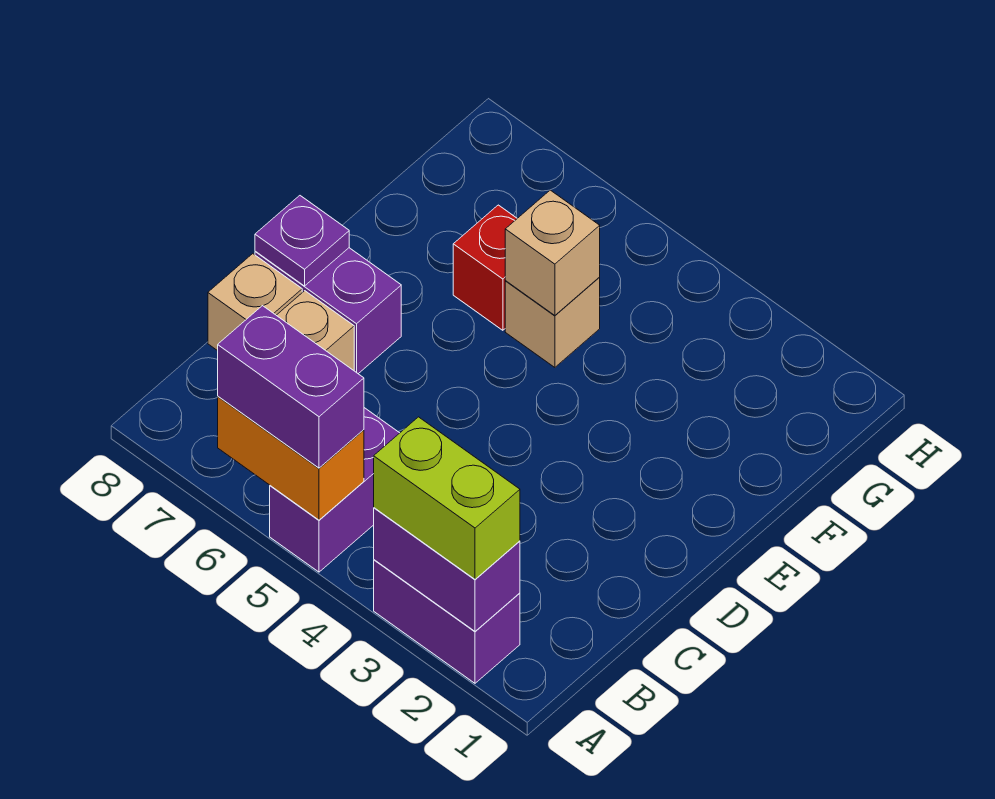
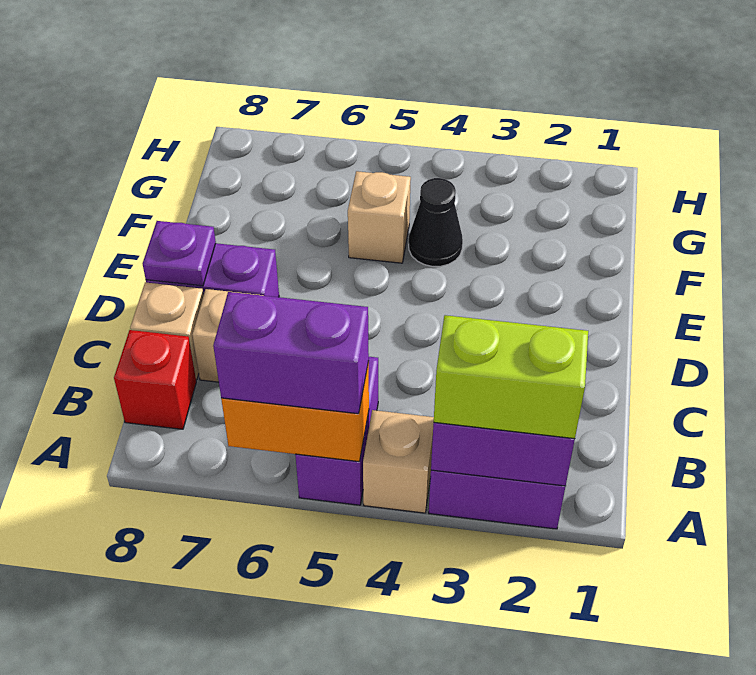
none -> black 1x1 cone [409,178,463,266]
tan 1x1 brick [505,190,600,315] -> tan 1x1 brick moved to [363,410,434,513]
red 1x1 brick [453,205,517,330] -> red 1x1 brick moved to [114,330,196,429]

